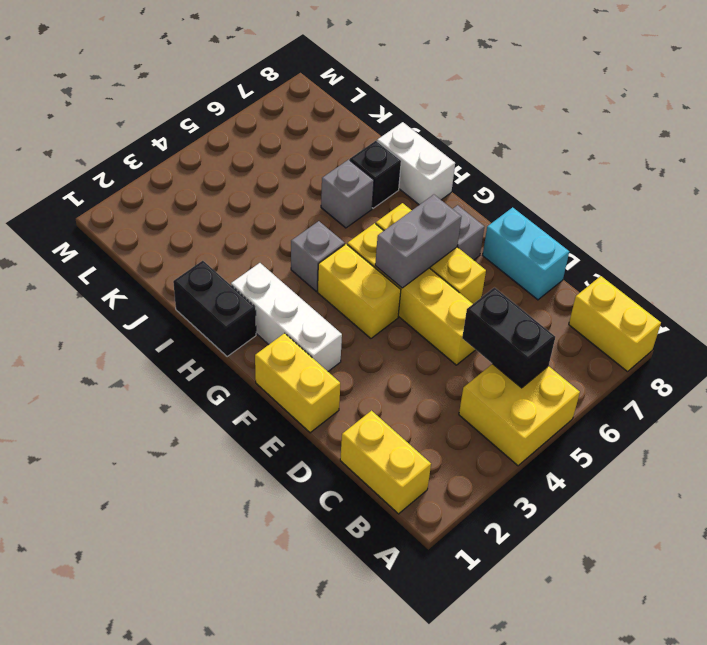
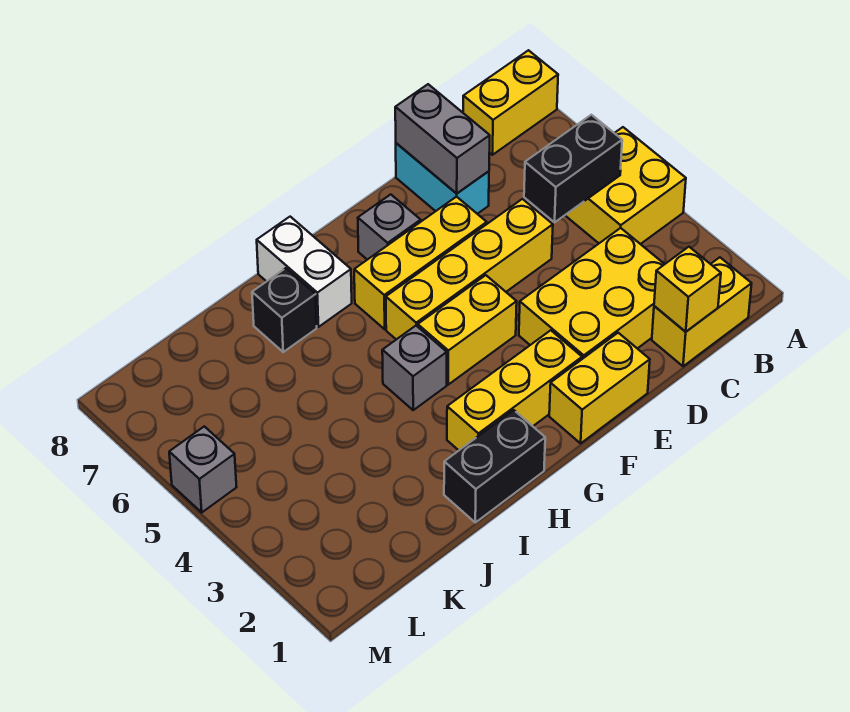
none -> yellow 1x1 brick [654,247,721,332]
none -> yellow 2x3 brick [519,228,665,359]
cyan 1x2 brick [483,207,569,300] -> cyan 1x2 brick turned to [396,143,489,214]
white 1x3 brick [231,263,342,371] -> yellow 1x3 brick [447,330,582,450]
grey 1x2 brick [375,195,461,288] -> grey 1x2 brick moved to [395,84,490,194]
white 1x2 brick [377,122,455,205] -> white 1x2 brick turned to [257,217,352,327]
grey 1x1 brick [321,160,374,228] -> grey 1x1 brick moved to [169,426,236,512]

